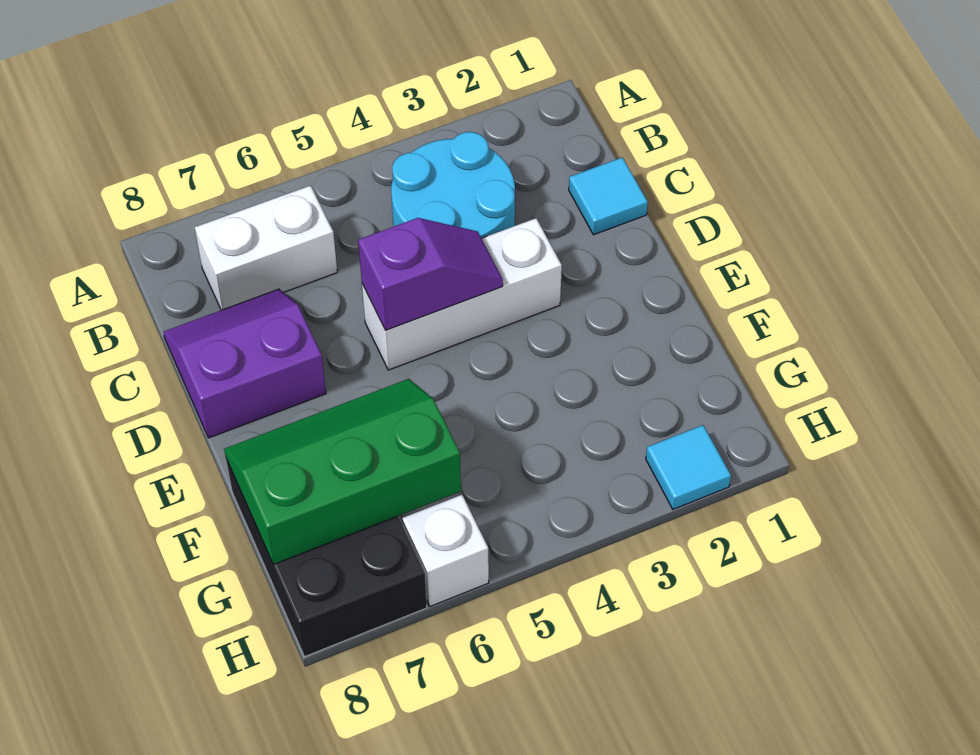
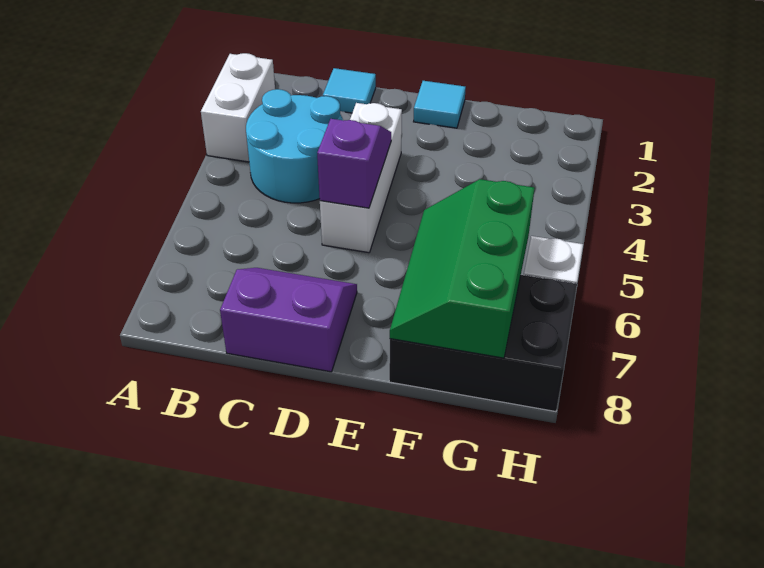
white 1x2 brick [195,186,337,310] -> white 1x2 brick moved to [201,53,275,162]
purple 2x2 slope [163,289,326,438] -> purple 2x2 slope turned to [220,268,357,372]
cyan 1x1 tile [646,425,731,509] -> cyan 1x1 tile moved to [414,81,466,128]

